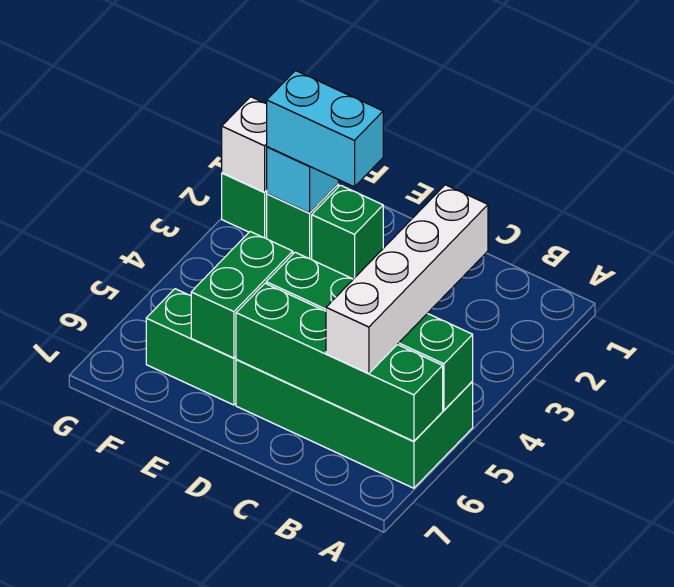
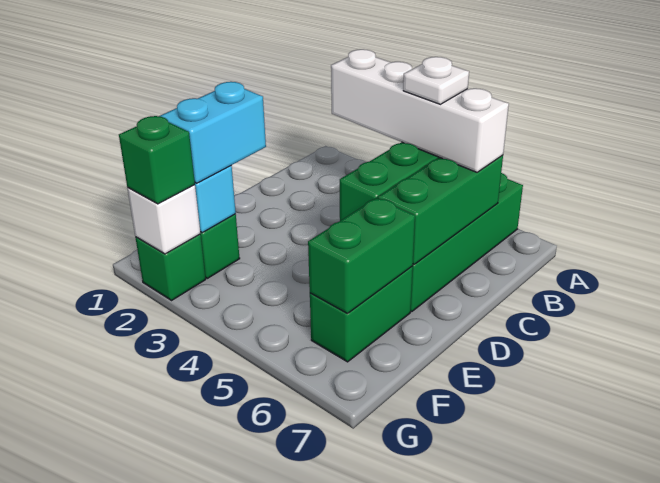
green 1x4 brick [236,283,443,441] -> green 1x3 brick [378,155,503,264]
none -> white 1x1 plate [403,57,469,104]
green 1x1 brick [312,185,383,279] -> green 1x1 brick moved to [119,116,195,204]
green 1x2 brick [191,232,293,358] -> green 1x2 brick turned to [308,198,415,313]

